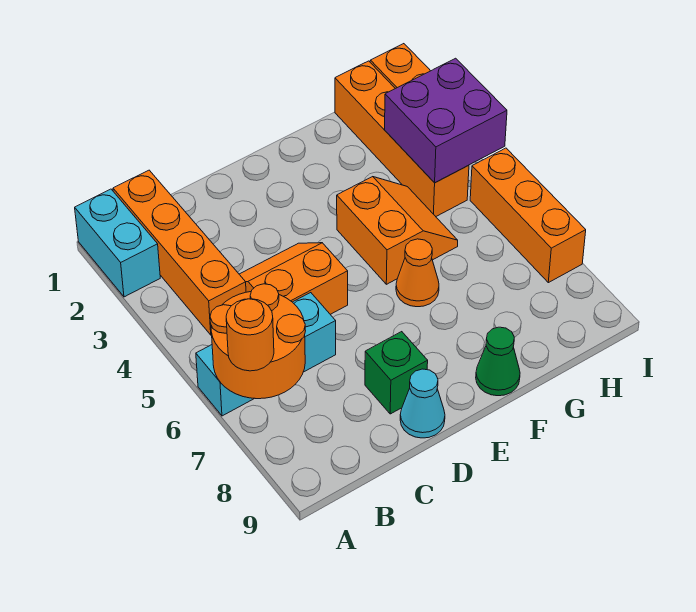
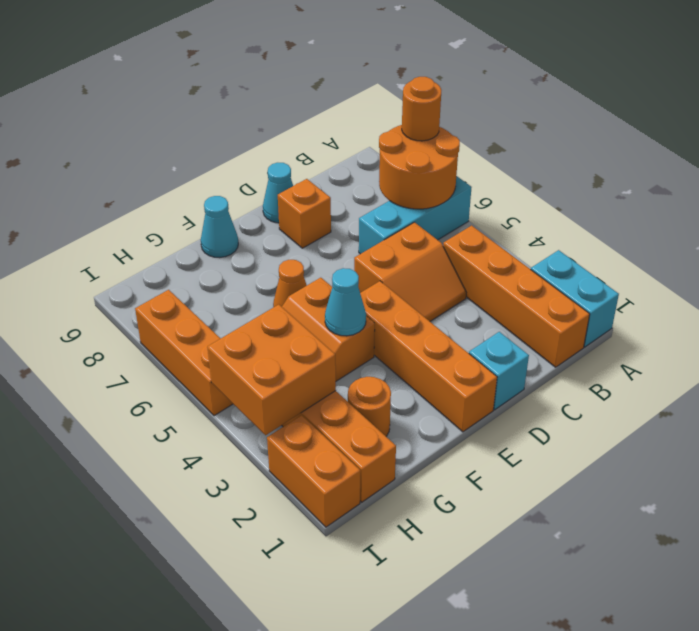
none -> cyan 1x1 brick [469,332,529,410]
green 1x1 brick [365,332,428,414] -> orange 1x1 brick [278,179,331,248]
none -> orange 1x4 brick [360,281,497,432]
none -> cyan 1x1 cone [325,268,366,336]
green 1x1 cone [476,327,520,396] -> cyan 1x1 cone [201,196,238,258]
none -> orange 1x1 round brick [348,377,391,436]
purple 2x2 brick [385,58,507,183] -> orange 2x2 brick [207,304,336,435]

